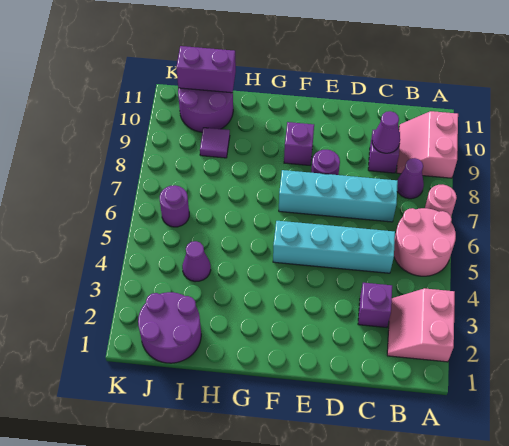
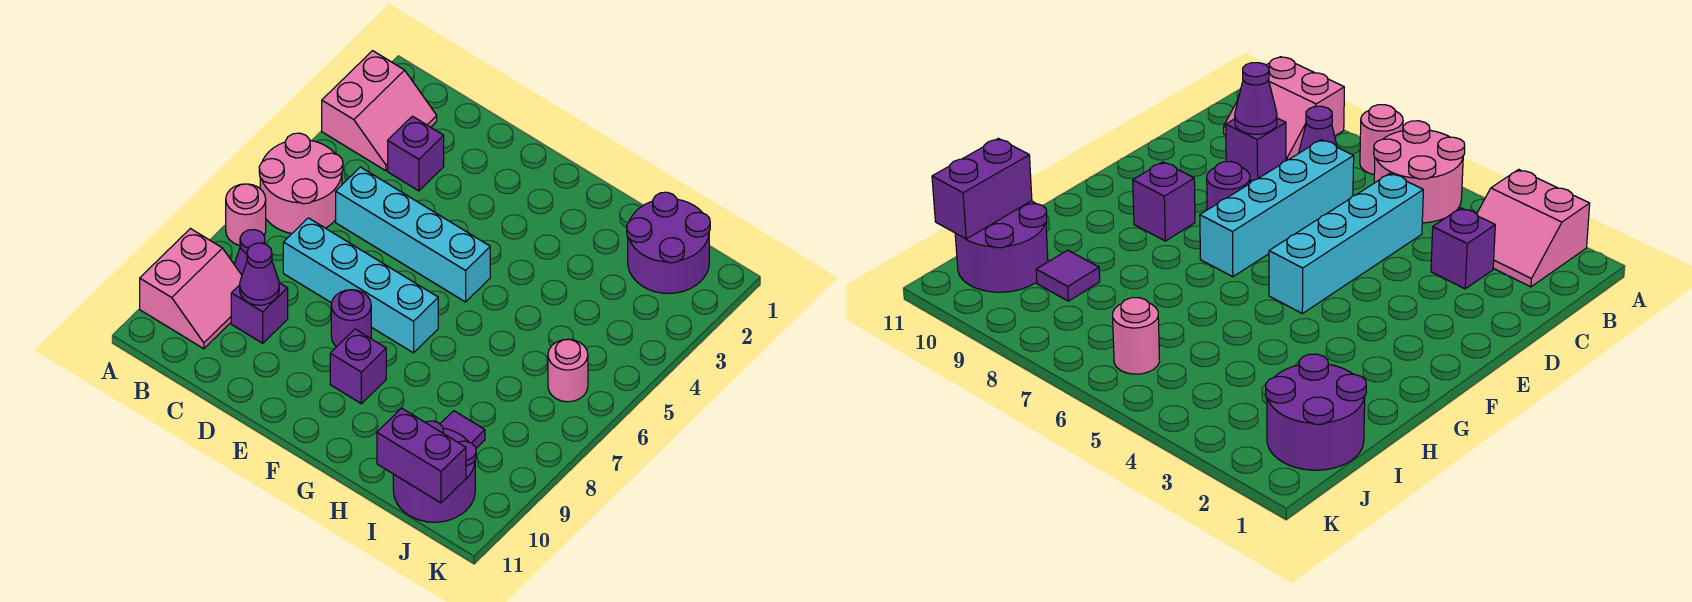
purple 1x1 cone [182,241,211,282] -> none
purple 1x1 round brick [160,185,189,227] -> pink 1x1 round brick [548,339,588,402]

